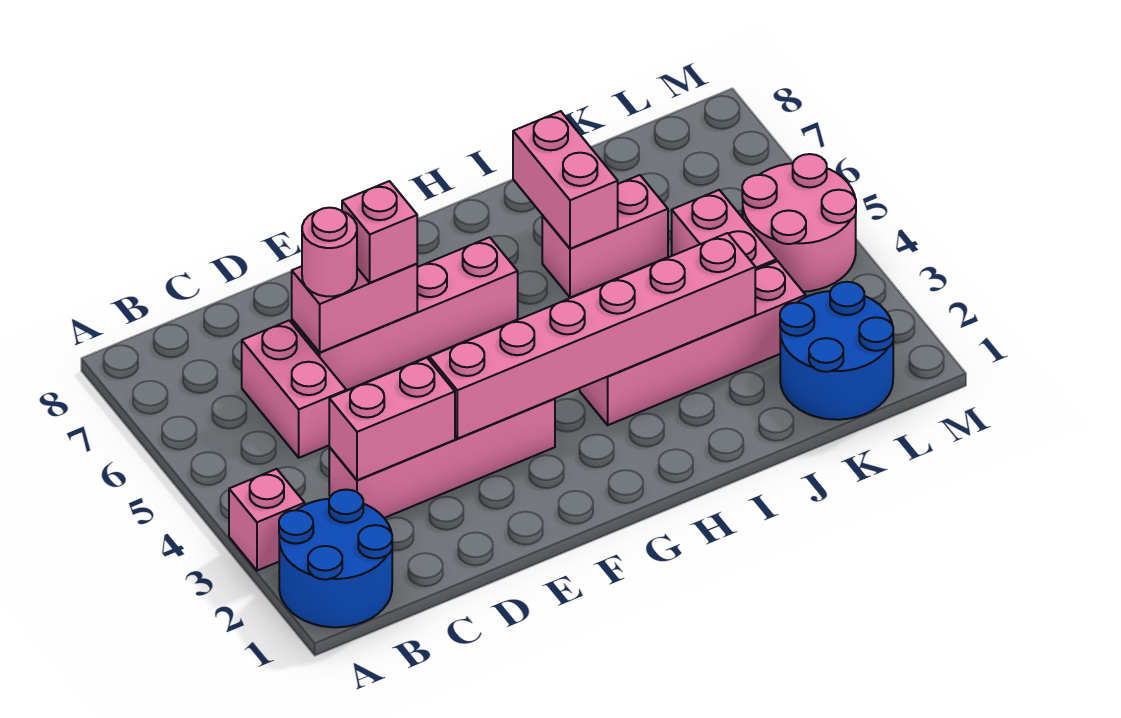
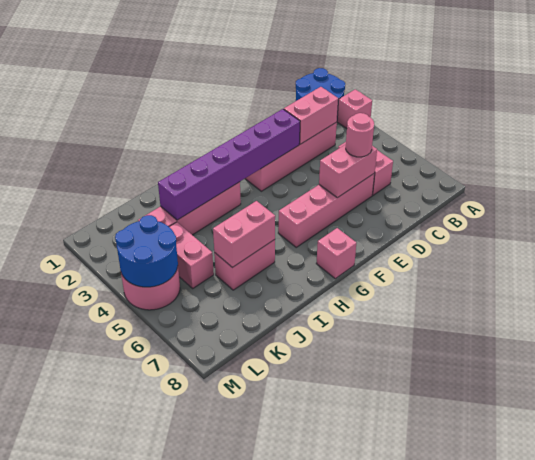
pink 1x6 brick [429,233,755,439] -> purple 1x6 brick [158,109,300,220]
pink 1x1 brick [342,181,417,283] -> pink 1x1 brick moved to [316,228,356,279]
pink 1x2 brick [513,111,618,249] -> pink 1x2 brick turned to [213,201,275,268]
blue 2x2 round brick [780,282,893,420] -> blue 2x2 round brick moved to [115,215,178,287]

